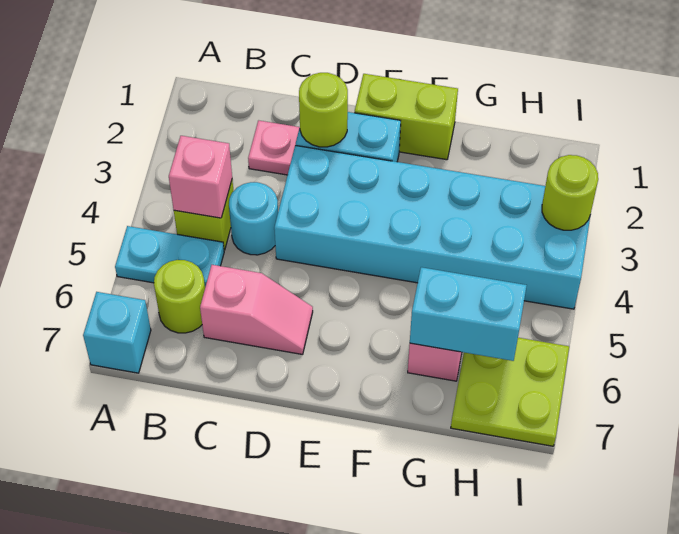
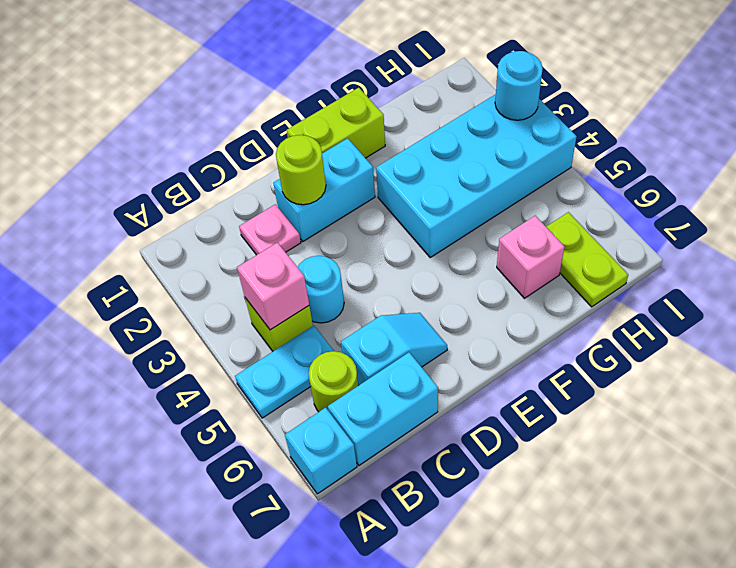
pink 1x2 slope [200,265,313,354] -> cyan 1x2 slope [341,313,447,385]
cyan 2x6 brick [274,145,590,309] -> cyan 2x4 brick [376,94,577,257]
cyan 1x2 brick [410,267,527,361] -> cyan 1x2 brick moved to [328,352,438,465]
lime 2x2 plate [451,338,569,446] -> lime 1x2 plate [546,212,628,307]
lime 1x1 round brick [542,155,598,230] -> cyan 1x1 round brick [495,51,543,120]

